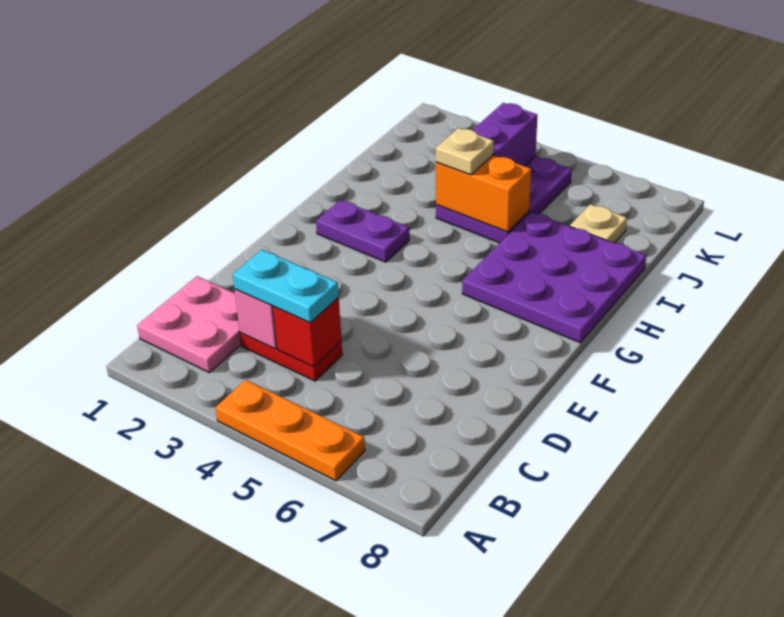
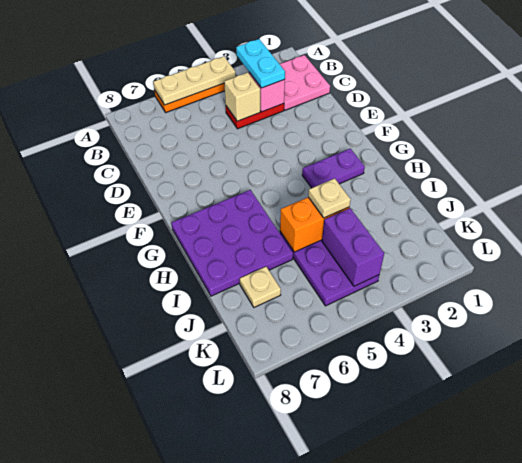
none -> tan 1x3 plate [153,56,236,105]
cyan 1x2 plate [233,250,339,323] -> cyan 1x2 plate turned to [236,39,285,88]
red 1x1 brick [273,298,342,367] -> tan 1x1 brick [224,73,260,121]

